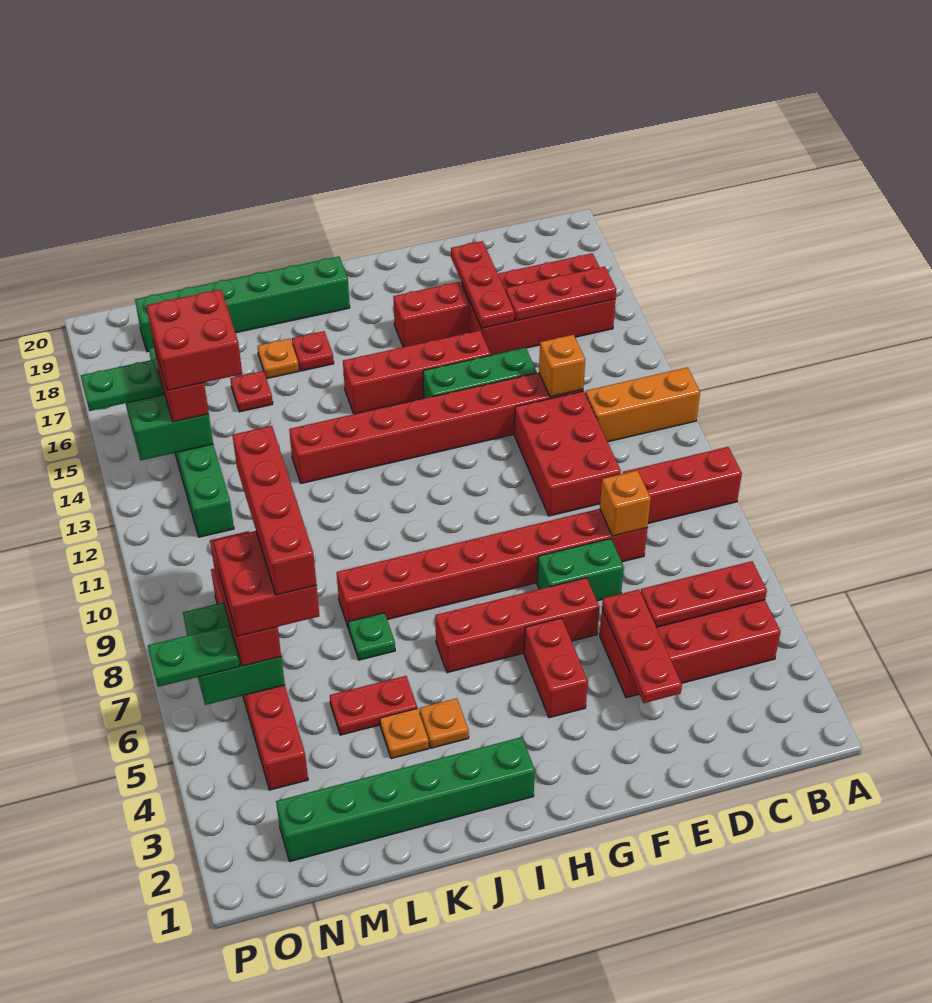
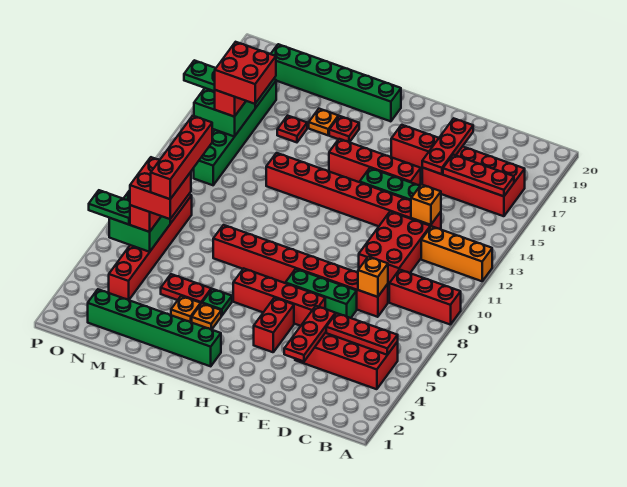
green 1x2 brick [537,539,624,601] -> green 1x3 brick [286,269,357,318]
green 1x1 plate [348,613,395,660] -> green 1x1 plate moved to [202,289,232,316]

